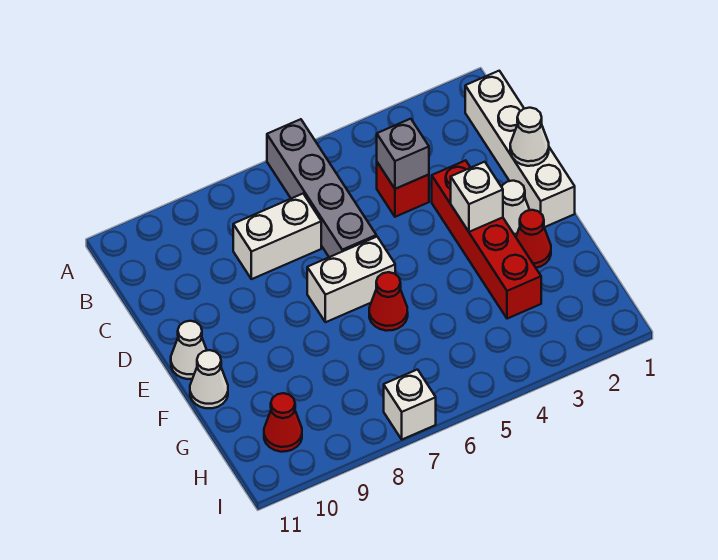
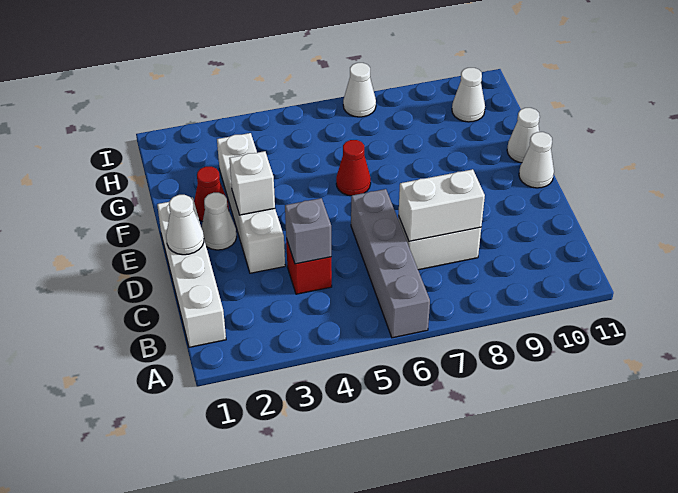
red 1x4 brick [432,160,541,319] -> white 1x4 brick [217,133,285,273]
white 1x2 brick [307,237,395,322] -> white 1x2 brick moved to [398,169,485,241]
red 1x1 cone [264,393,302,452] -> white 1x1 cone [452,68,485,122]
white 1x1 brick [384,370,436,439] -> white 1x1 cone [343,63,376,117]

